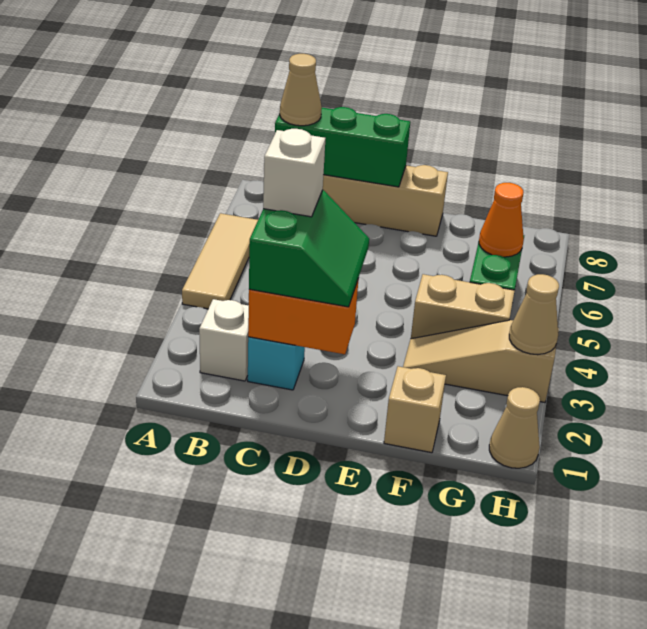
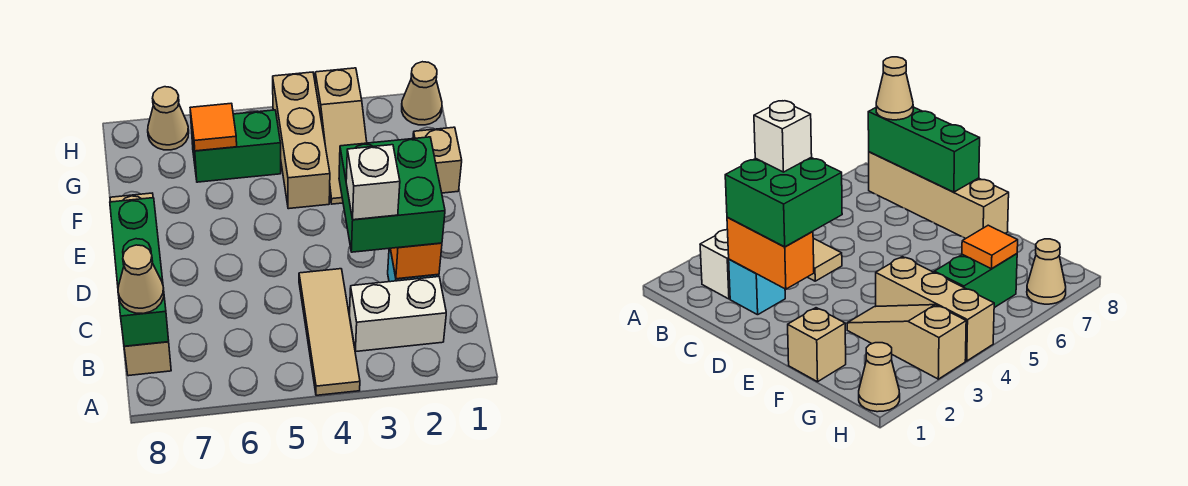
tan 1x3 tile [182,213,258,309] -> tan 1x3 tile turned to [299,269,360,395]
white 1x1 brick [199,299,249,381] -> white 1x2 brick [350,277,446,352]
green 2x2 slope [249,190,369,307] -> green 2x2 brick [339,137,445,252]
tan 1x2 brick [411,274,515,339] -> tan 1x3 brick [273,72,330,209]
orange 1x1 cone [479,183,524,257] -> orange 1x1 tile [190,103,237,151]
tan 1x1 cone [509,274,559,355] -> tan 1x1 cone moved to [148,87,189,150]

